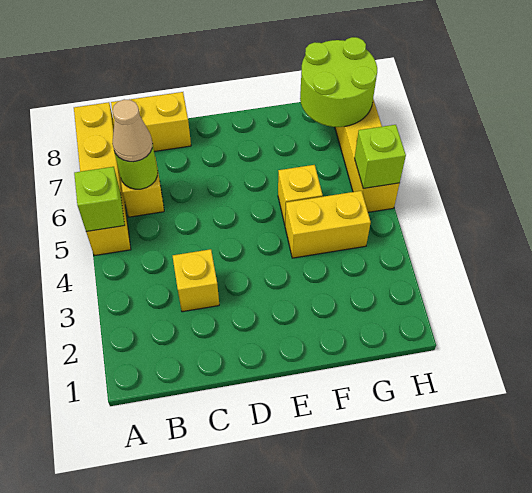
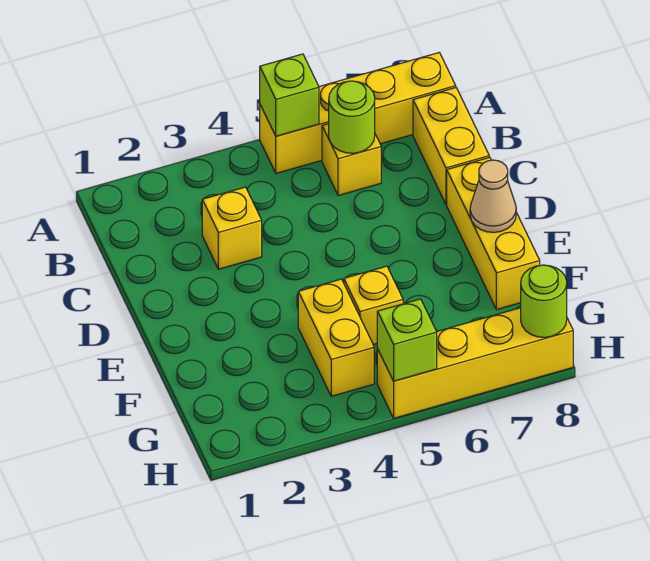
tan 1x1 cone [112,99,153,162] -> tan 1x1 cone moved to [470,160,516,232]
none -> yellow 1x3 brick [447,157,540,310]
lime 2x2 round brick [300,37,377,127] -> lime 1x1 round brick [521,265,567,337]

